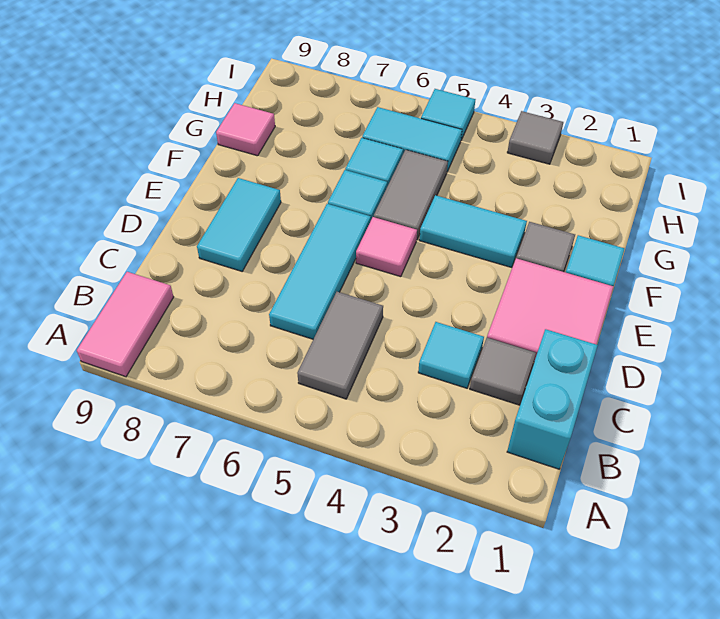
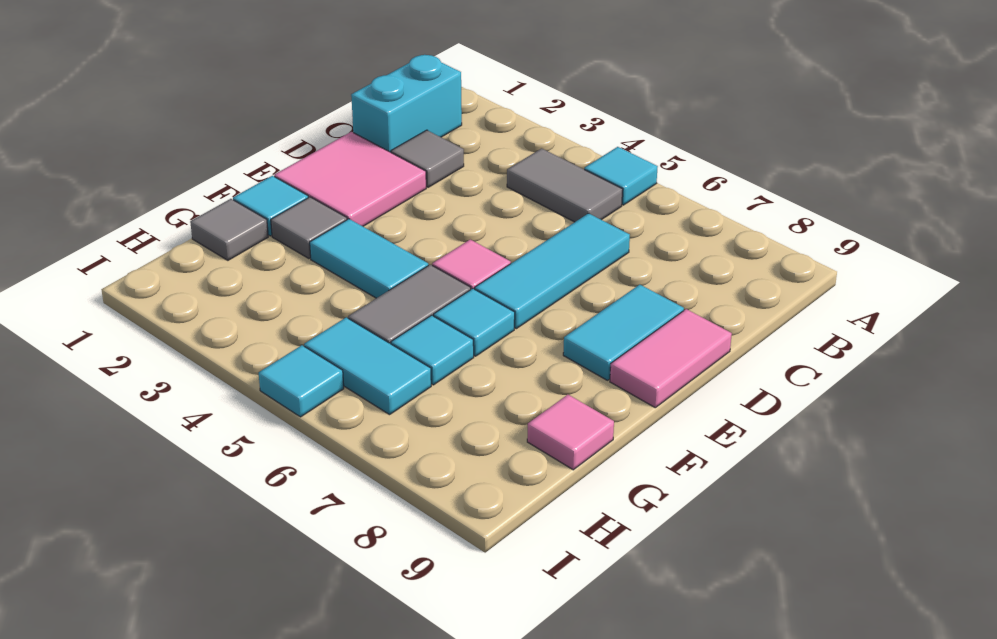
pink 1x2 tile [77,272,173,377] -> pink 1x2 tile moved to [610,309,732,408]
grey 1x2 tile [297,292,383,399] -> grey 1x2 tile turned to [507,148,623,222]
cyan 1x1 tile [418,322,484,388] -> cyan 1x1 tile moved to [584,147,658,205]
grey 1x1 tile [507,111,563,164] -> grey 1x1 tile moved to [190,199,268,260]

